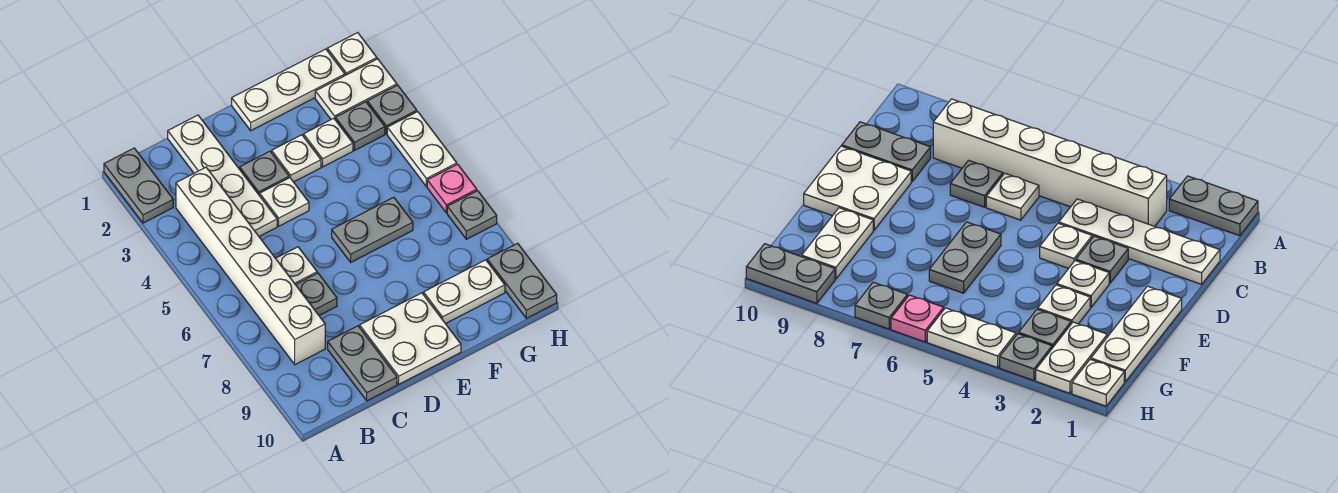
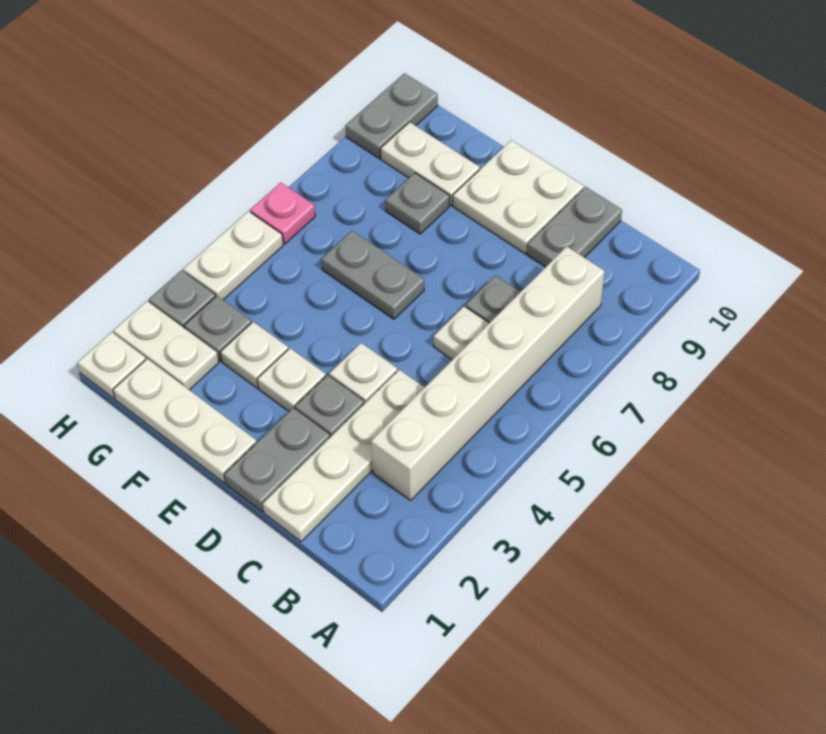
grey 1x2 plate [104,148,173,223] -> grey 1x2 plate moved to [224,408,330,512]
grey 1x1 plate [447,191,497,239] -> grey 1x1 plate moved to [385,173,450,234]

